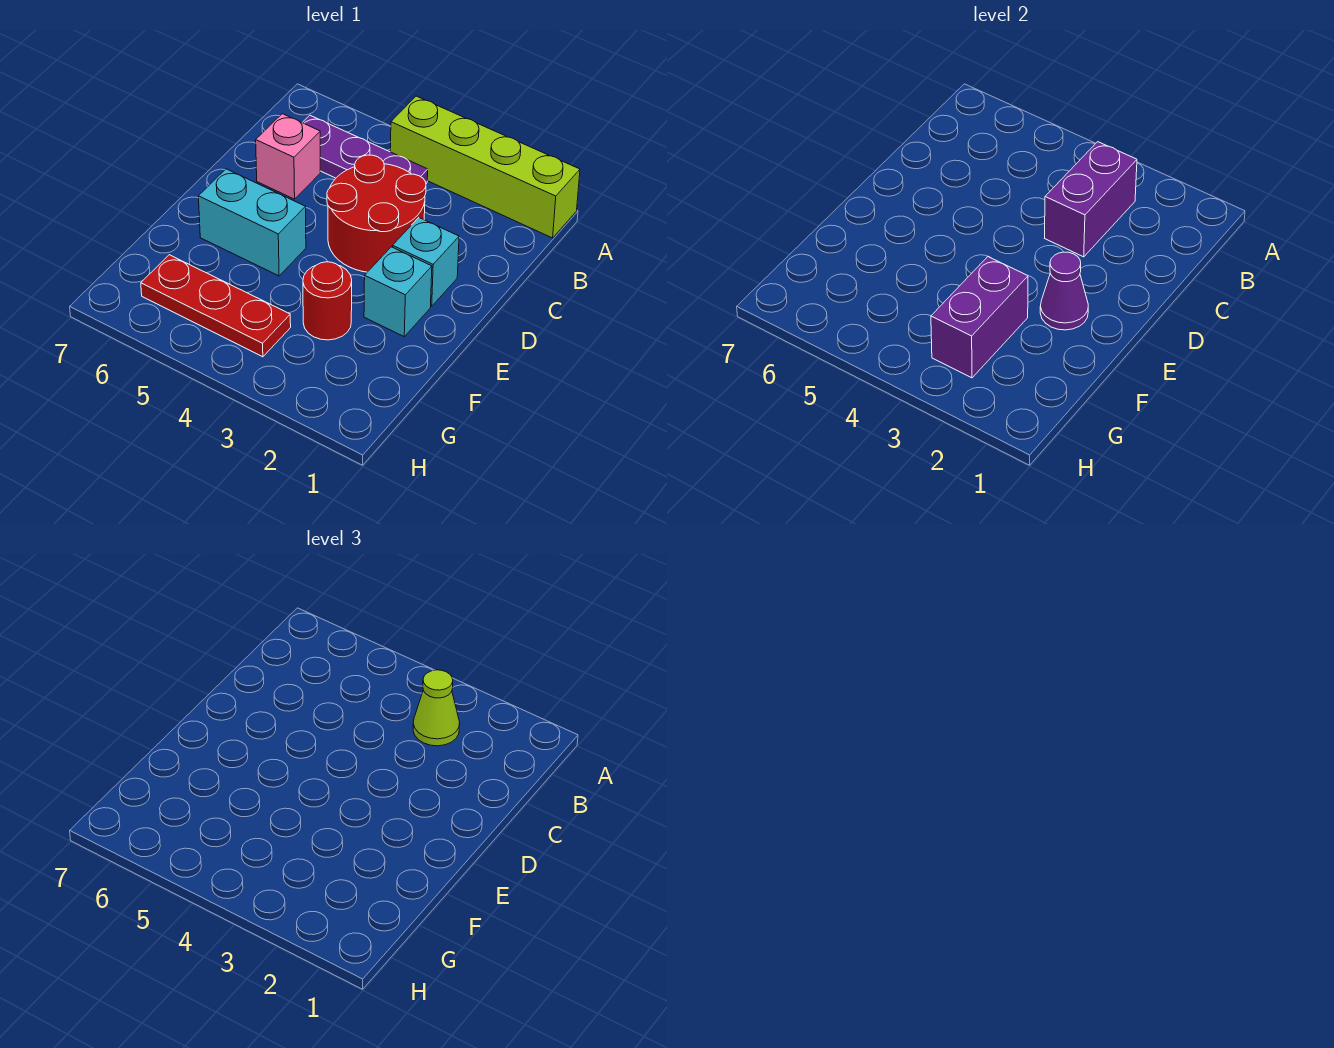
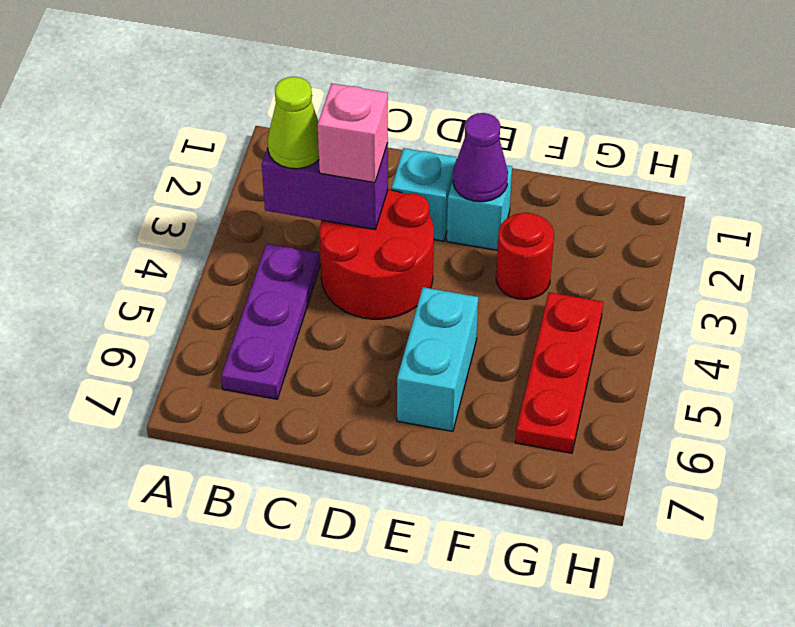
lime 1x4 brick [390,96,580,238] -> none
pink 1x1 brick [256,114,320,199] -> pink 1x1 brick moved to [318,84,388,183]
purple 1x2 brick [931,257,1028,378] -> none

